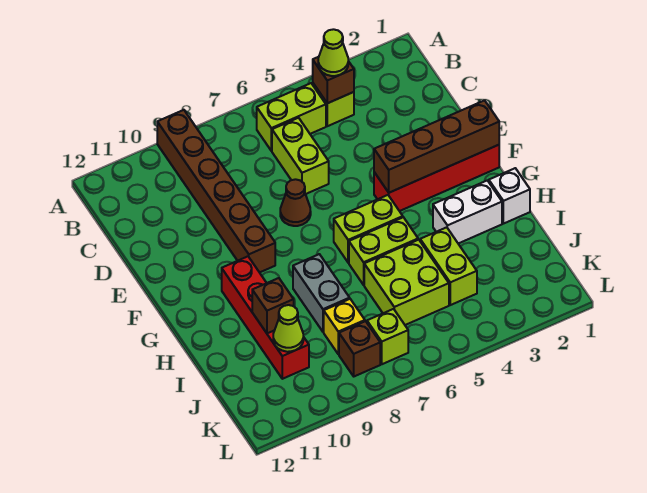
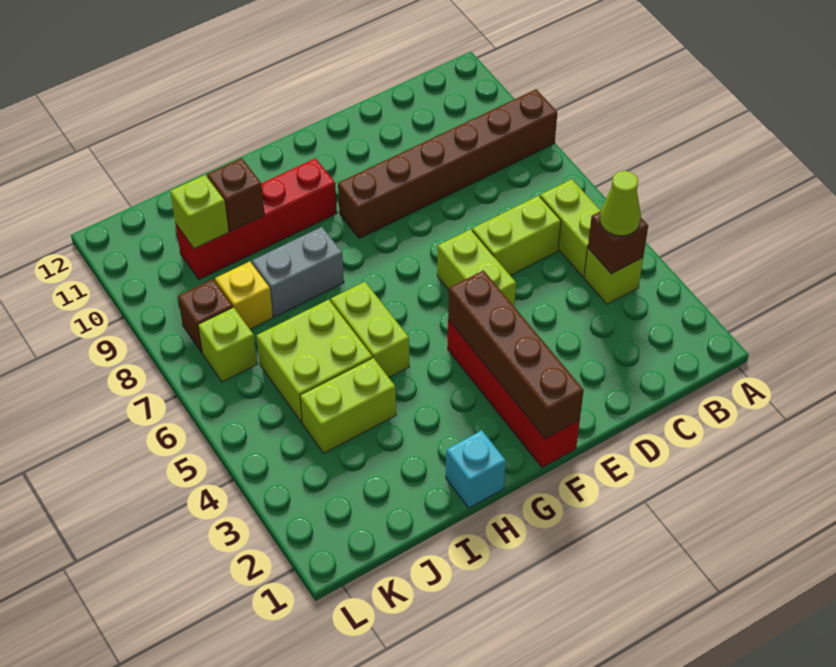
brown 1x1 cone [280,179,311,226] -> none
lime 1x2 brick [334,195,403,263] -> lime 1x2 brick moved to [437,229,516,307]
white 1x1 brick [489,168,530,224] -> cyan 1x1 brick [446,430,506,508]
white 1x2 brick [433,180,502,244] -> none
lime 1x1 cone [273,305,303,352] -> lime 1x1 brick [170,175,229,249]

